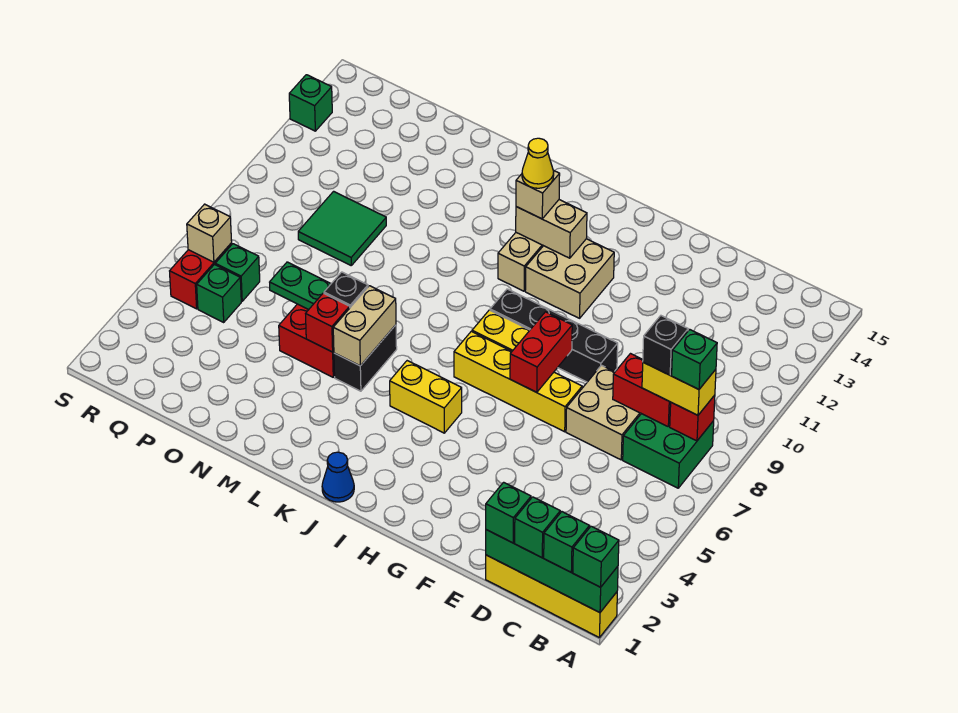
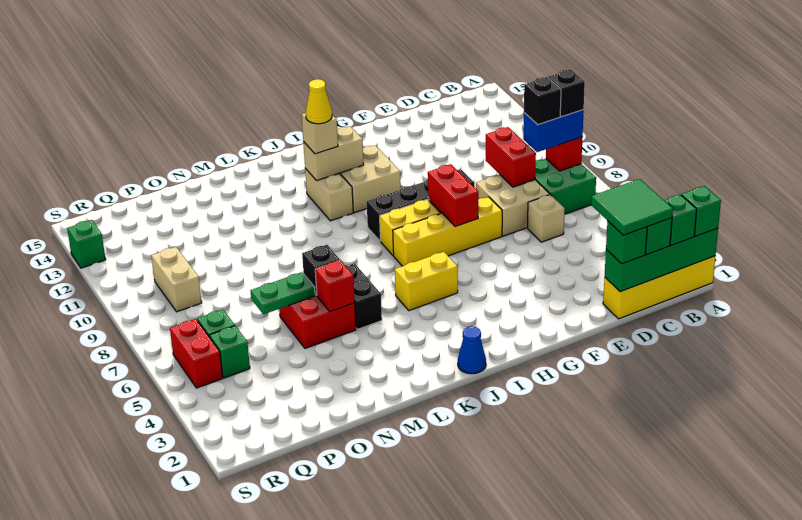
yellow 1x2 brick [642,362,716,415] -> blue 1x2 brick [523,110,584,152]
green 1x1 brick [672,329,717,389] -> black 1x1 brick [548,69,585,117]
red 1x2 brick [613,354,671,426] -> red 1x2 brick turned to [486,127,536,187]
tan 1x2 brick [333,286,396,366] -> tan 1x2 brick moved to [151,247,202,312]
green 2x2 tile [298,191,386,265] -> green 2x2 tile moved to [591,179,673,235]
tan 1x1 brick [187,204,232,262] -> tan 1x1 brick moved to [527,195,565,242]

